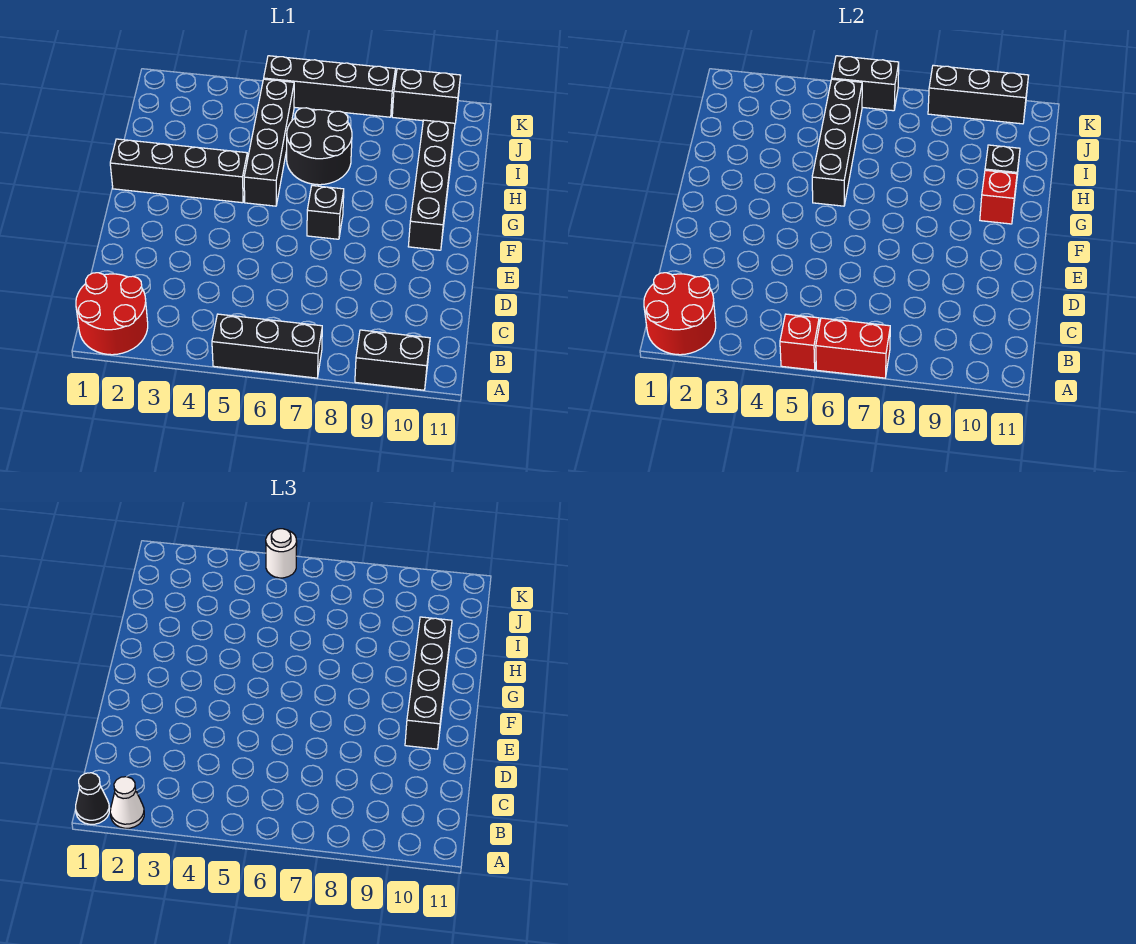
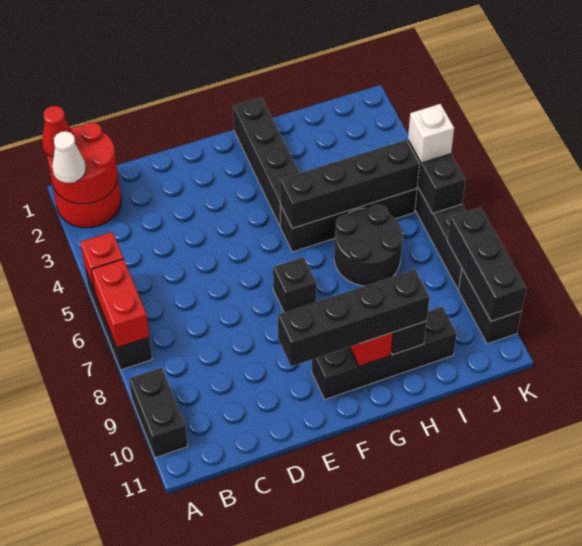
black 1x1 cone [76,773,110,824] -> red 1x1 cone [42,106,76,157]
white 1x1 round brick [266,529,297,578] -> white 1x1 brick [408,104,454,163]

